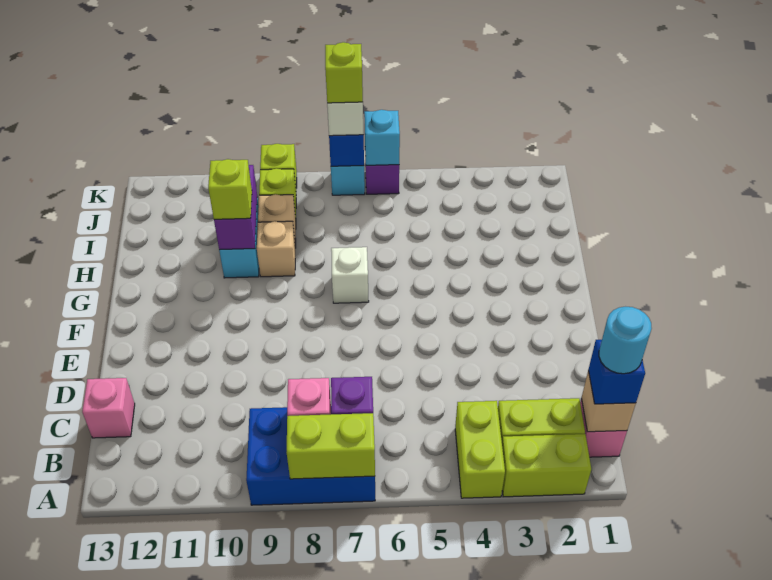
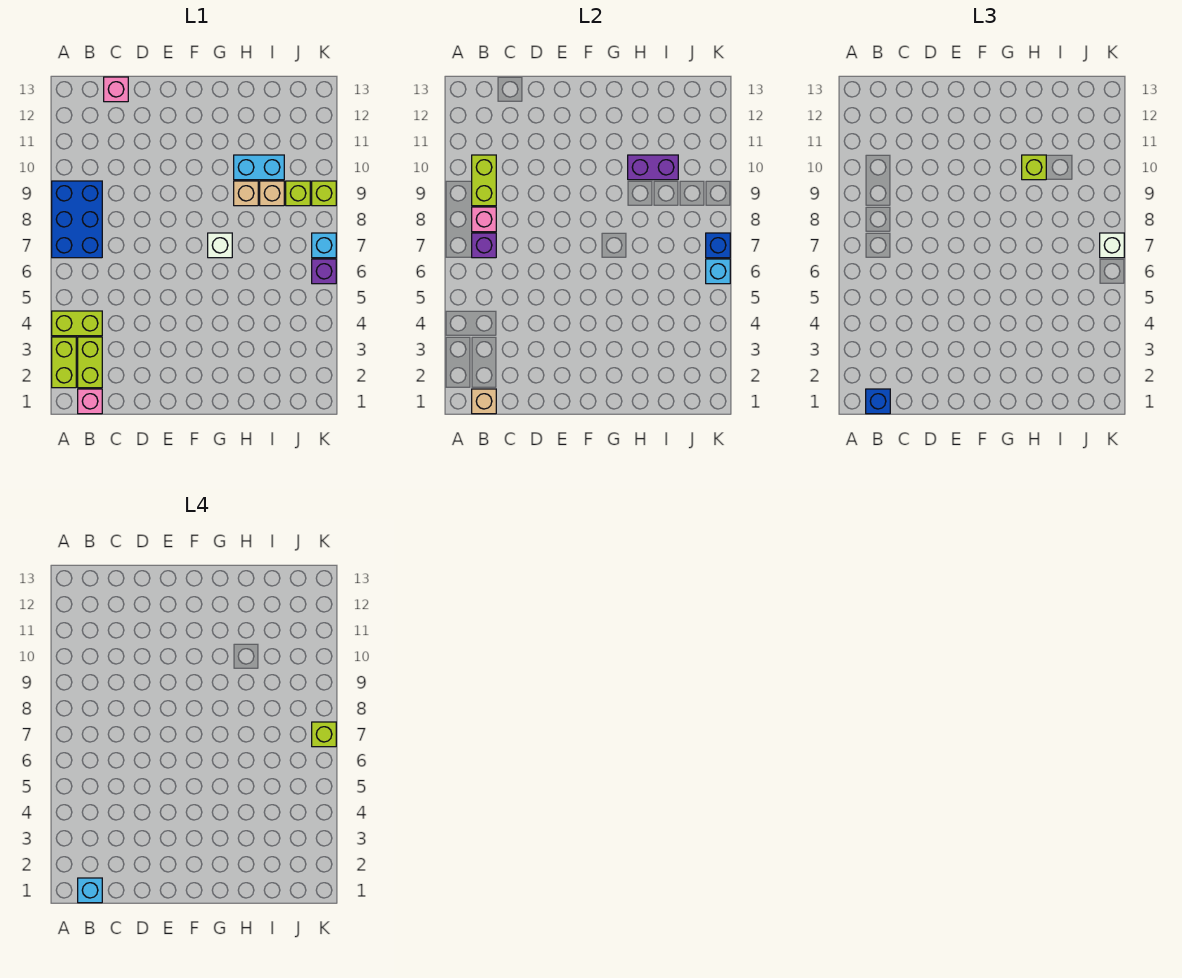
lime 1x2 brick [287,413,375,479] -> lime 1x2 brick moved to [472,155,496,206]
cyan 1x1 round brick [599,307,652,374] -> cyan 1x1 brick [78,878,102,903]

